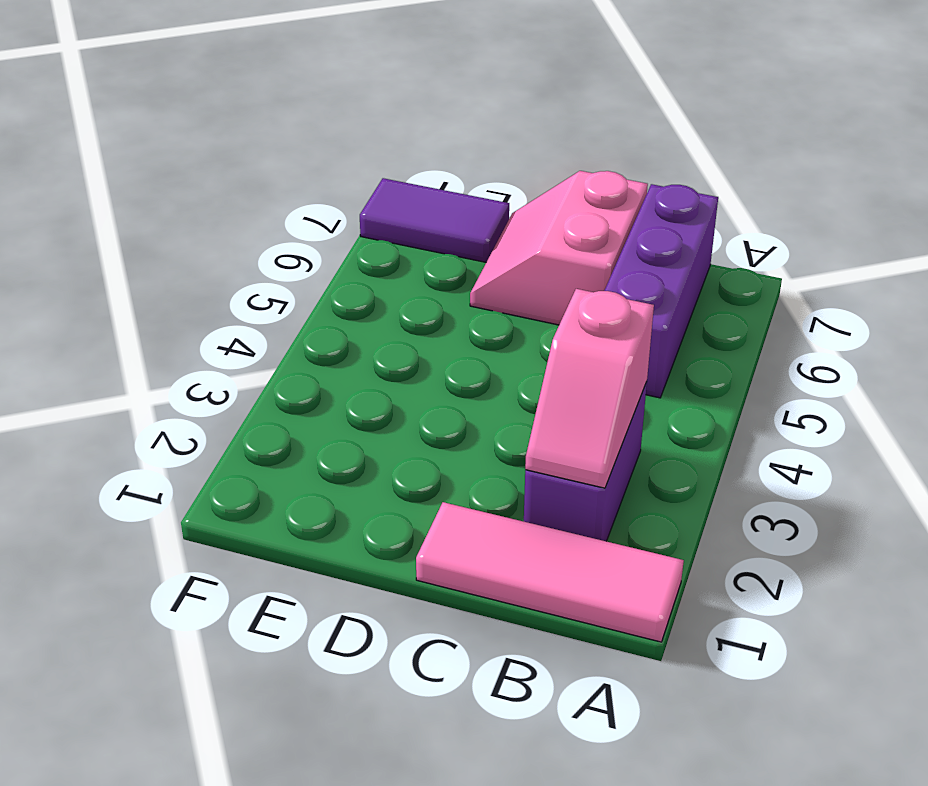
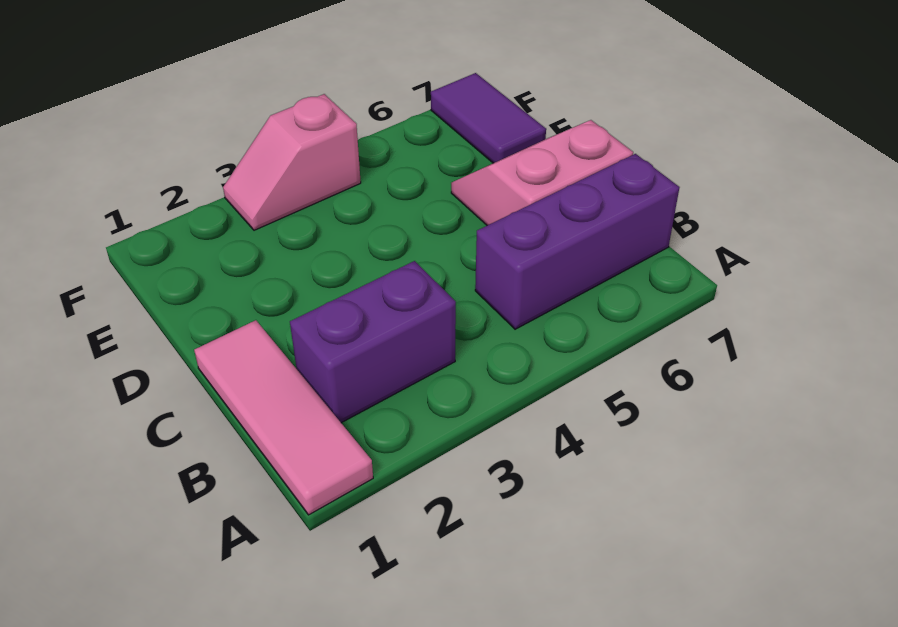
pink 1x2 slope [525,289,654,488] -> pink 1x2 slope moved to [223,94,361,230]

